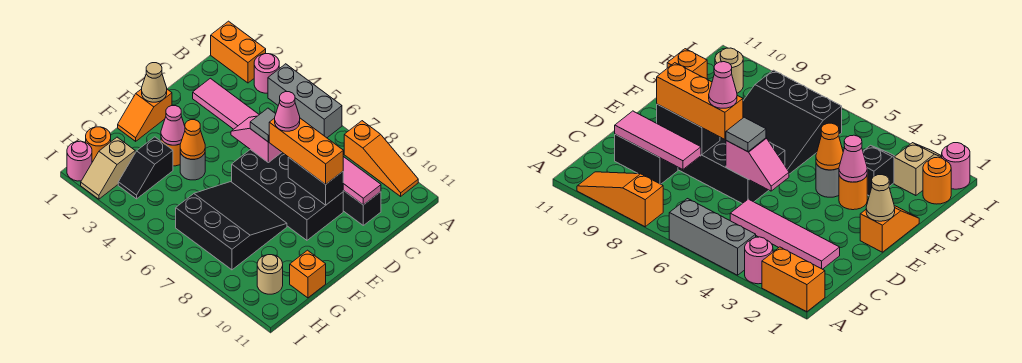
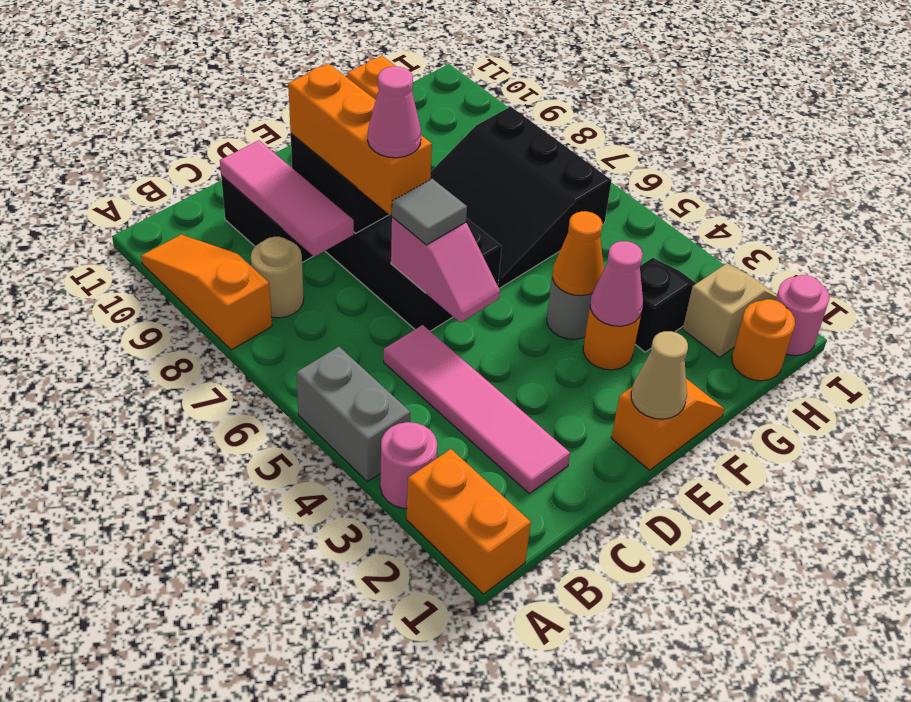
grey 1x3 brick [268,64,342,138] -> grey 1x2 brick [296,347,410,482]
tan 1x1 round brick [257,255,283,294] -> tan 1x1 round brick moved to [251,237,304,318]

